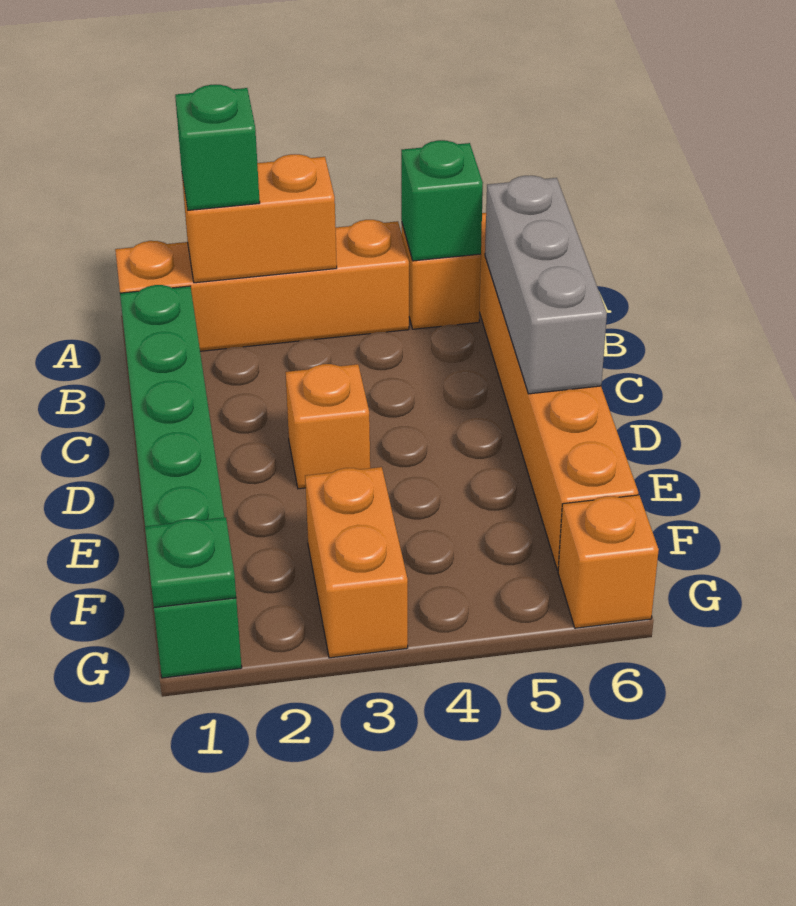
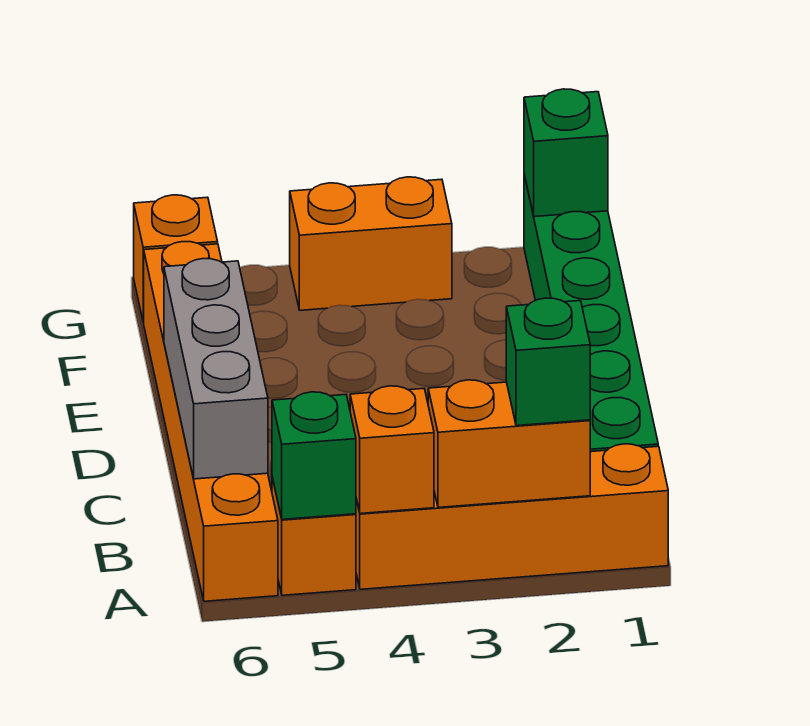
orange 1x1 brick [285,364,370,489] -> orange 1x1 brick moved to [350,386,434,514]
orange 1x2 brick [305,467,408,658] -> orange 1x2 brick turned to [290,177,452,310]
green 1x1 plate [145,517,236,608] -> green 1x1 brick [524,89,608,217]

